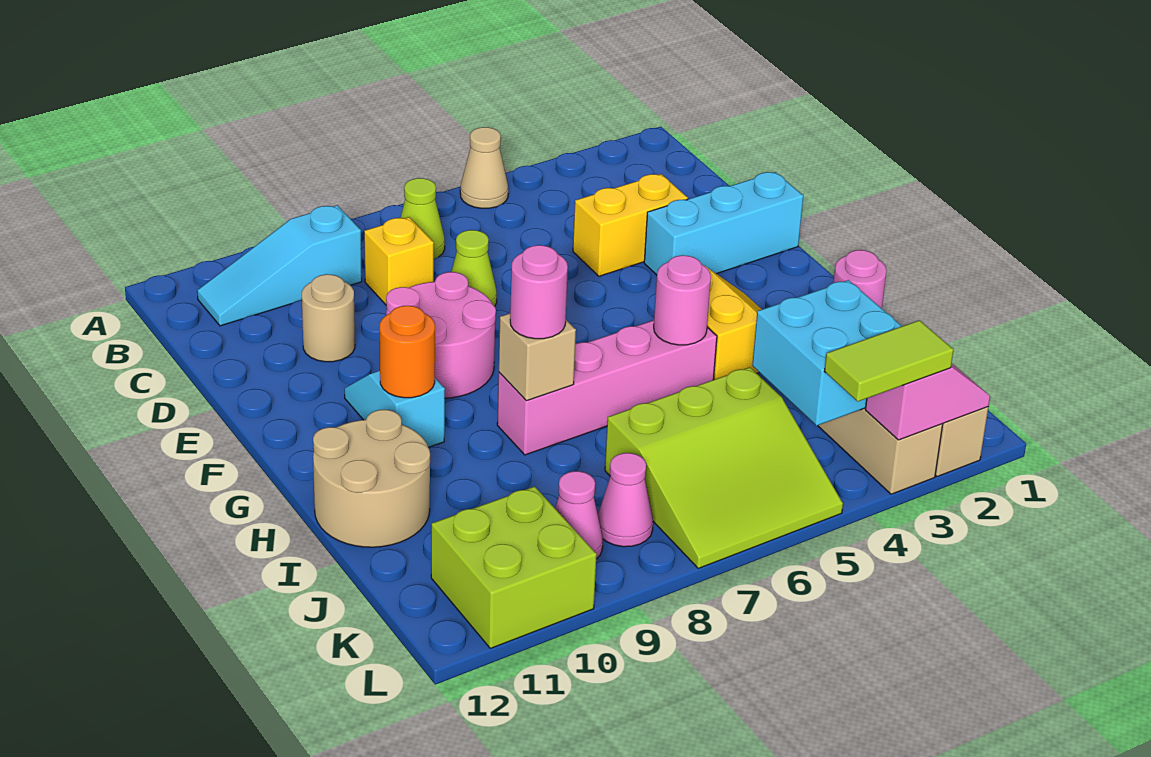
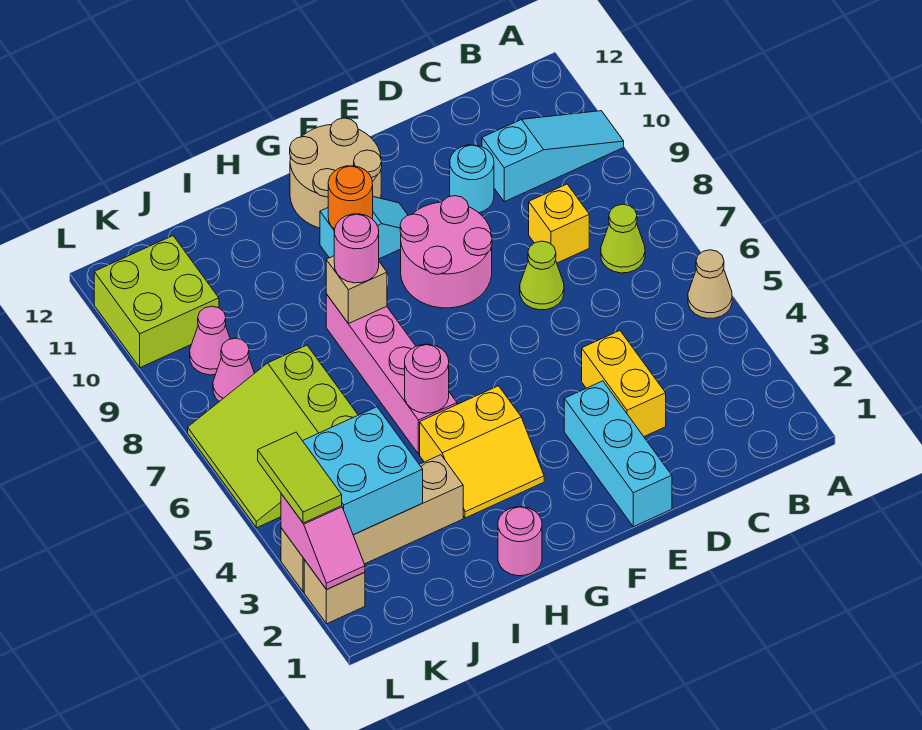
cyan 1x3 slope [197,205,362,326] -> cyan 1x3 slope turned to [482,111,624,202]
tan 1x1 round brick [302,274,355,362] -> cyan 1x1 round brick [450,145,494,213]
tan 2x2 round brick [313,410,430,547] -> tan 2x2 round brick moved to [290,118,382,228]

